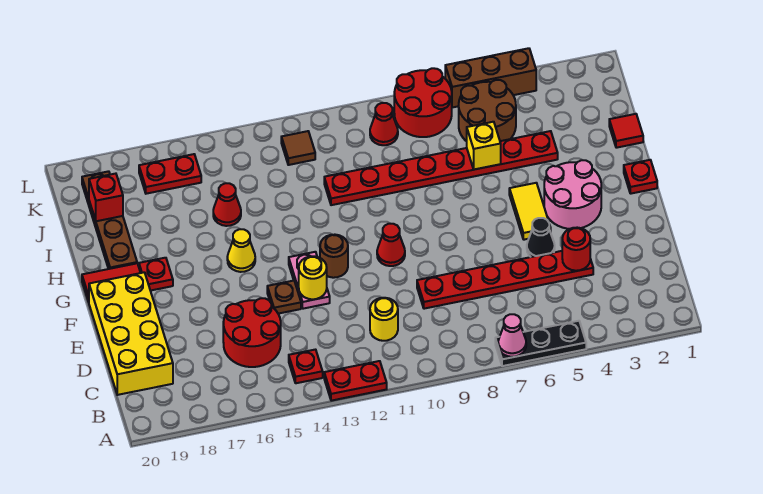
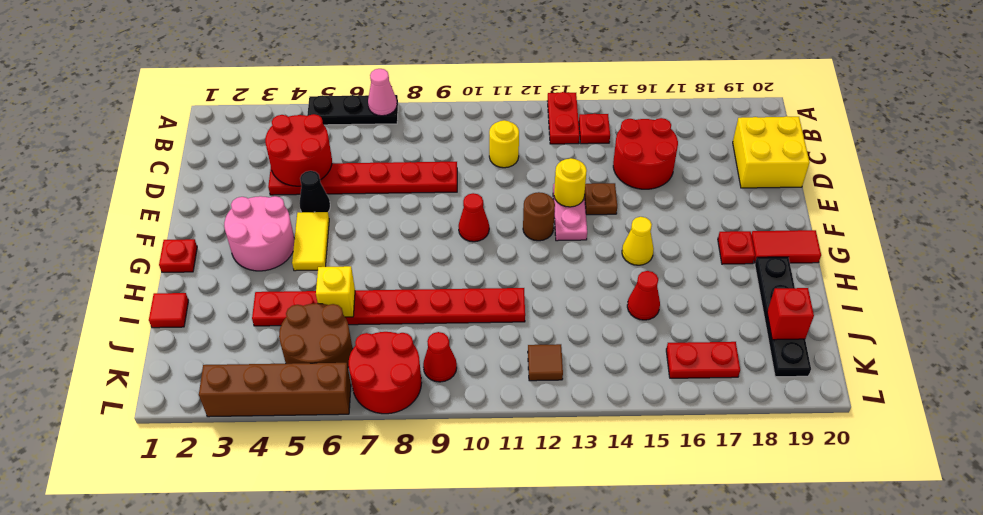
red 1x2 plate [324,361,387,401] -> red 1x2 plate turned to [548,92,580,144]
yellow 2x4 brick [89,272,173,395] -> yellow 2x2 brick [733,116,810,188]
red 1x1 round brick [562,228,590,271] -> red 2x2 round brick [265,114,332,186]
brown 1x4 plate [82,171,137,269] -> black 1x4 plate [755,257,811,377]
brown 1x3 brick [445,48,536,108] -> brown 1x4 brick [199,363,351,417]

